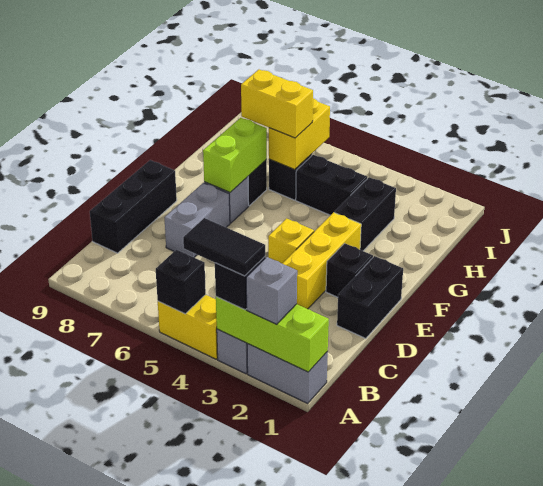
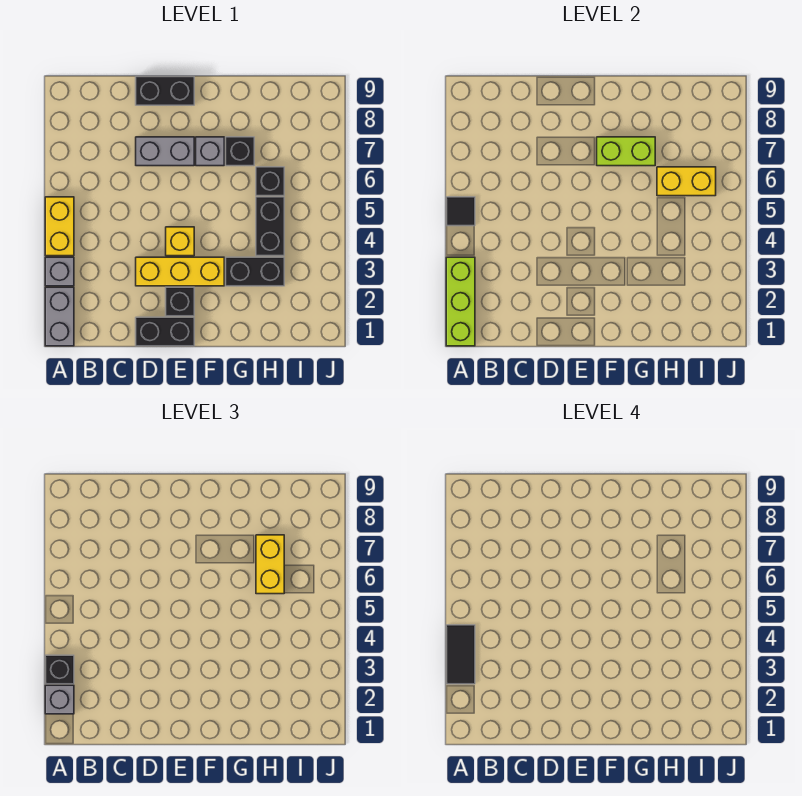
black 1x1 brick [156,250,206,314] -> black 1x1 tile [446,197,475,226]
black 1x3 brick [90,160,177,253] -> black 1x2 brick [136,77,194,105]

